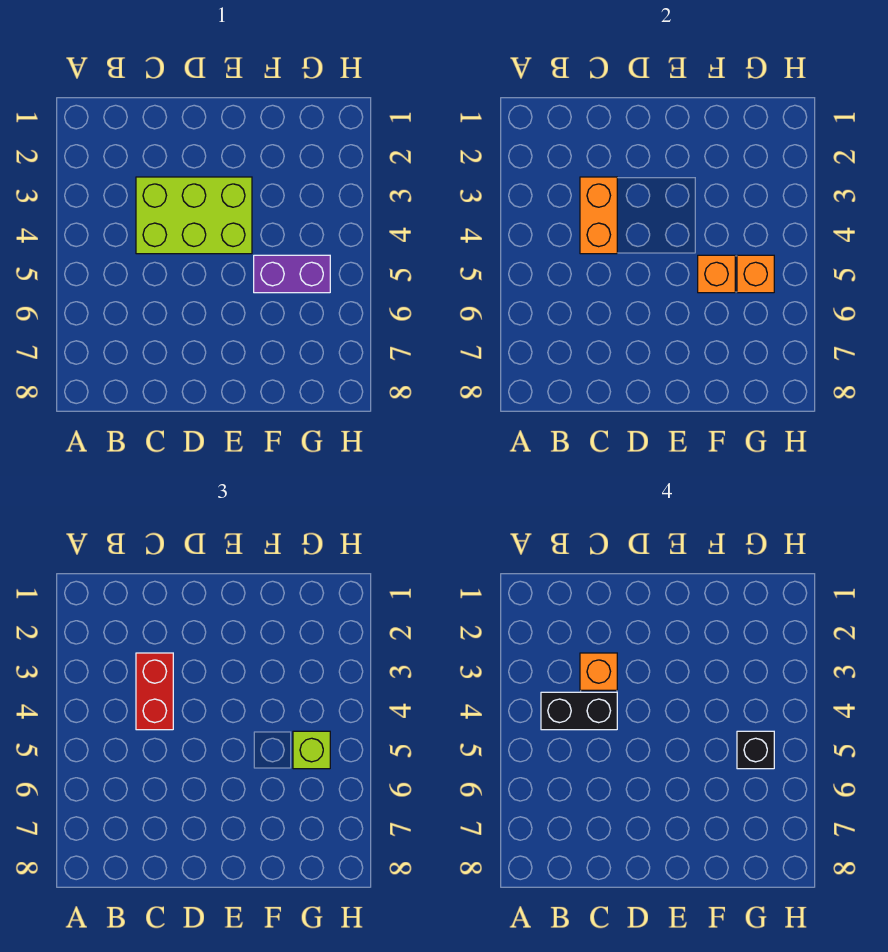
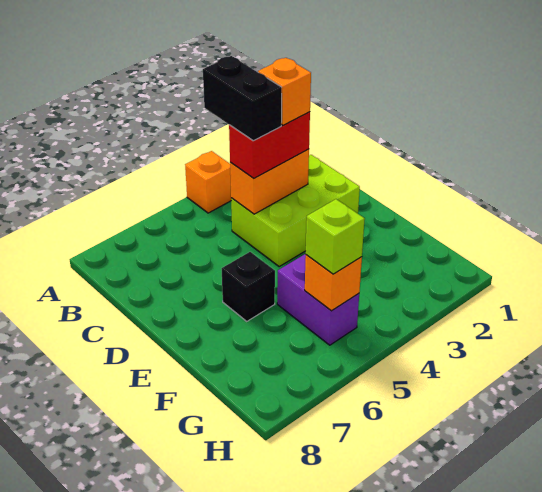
lime 2x3 brick [136,177,252,254] -> lime 2x3 brick turned to [231,155,360,266]
orange 1x1 brick [698,255,735,293] -> orange 1x1 brick moved to [185,151,231,213]
black 1x1 brick [737,731,774,769] -> black 1x1 brick moved to [222,252,275,321]

